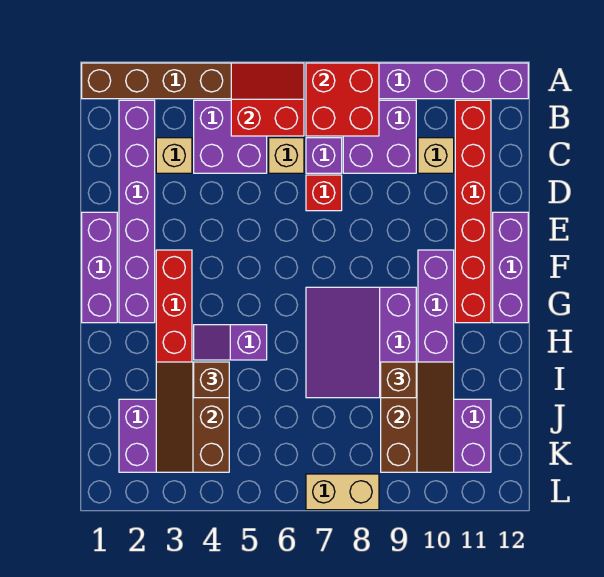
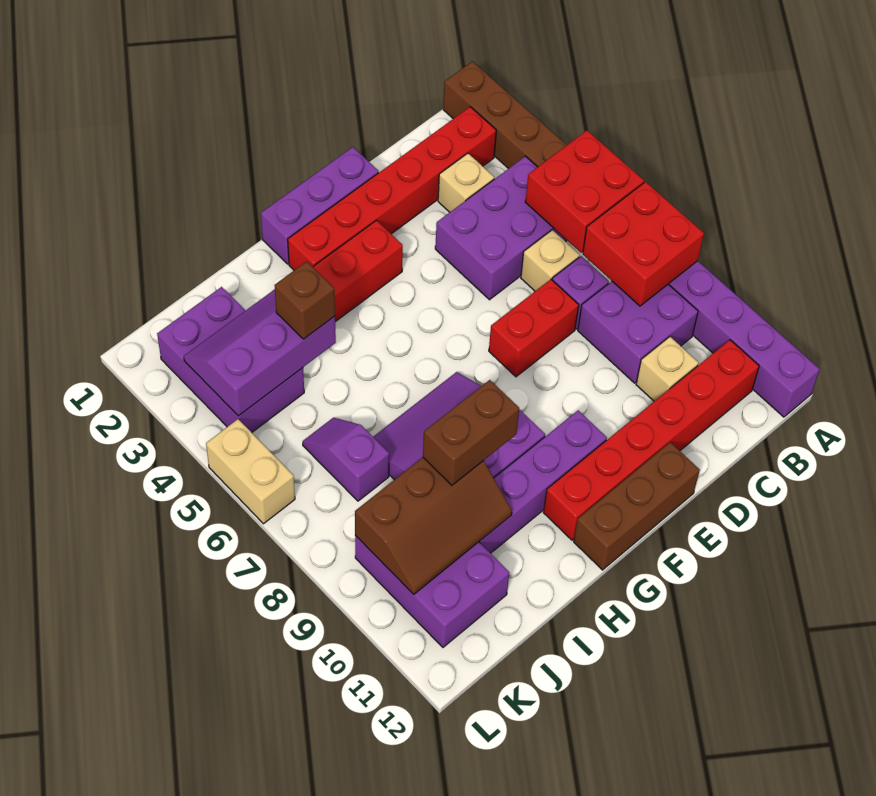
red 2x2 slope [231,63,304,136] -> red 2x2 brick [525,131,644,253]
purple 1x6 brick [119,100,155,323] -> red 1x6 brick [288,107,496,270]
purple 2x2 brick [194,100,267,173] -> purple 2x3 brick [435,156,567,300]
red 1x1 brick [306,175,342,211] -> red 1x2 brick [489,279,579,377]
purple 1x3 brick [493,212,528,323] -> brown 1x3 brick [574,442,700,570]
purple 1x2 slope [194,325,267,360] -> purple 1x2 slope moved to [303,418,389,501]
brown 2x3 slope [156,362,229,472] -> purple 2x3 slope [184,289,336,416]
brown 1x1 brick [381,362,416,398] -> brown 1x2 brick [423,380,519,485]
tan 1x2 brick [306,474,379,510] -> tan 1x2 brick moved to [206,419,295,524]

